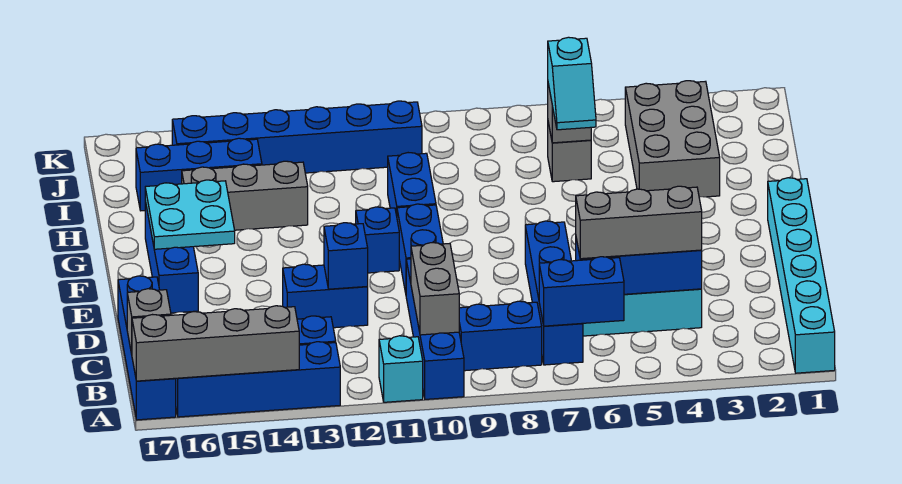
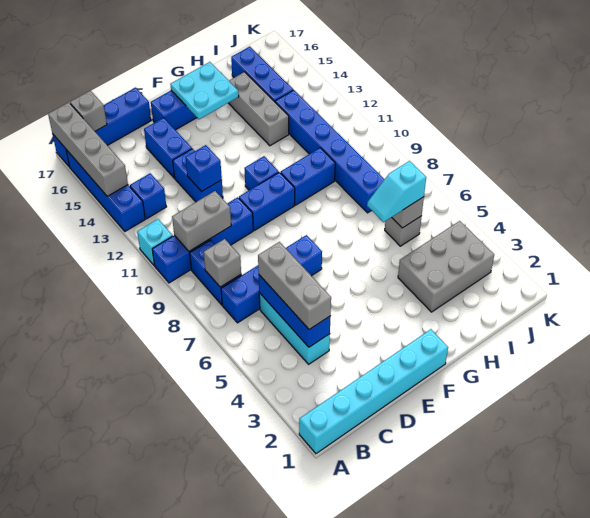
blue 1x2 brick [539,257,624,326] -> blue 1x2 brick moved to [144,118,192,178]
none -> grey 1x1 brick [204,239,241,287]
blue 1x6 brick [172,101,422,173] -> blue 1x6 brick moved to [275,90,385,213]

